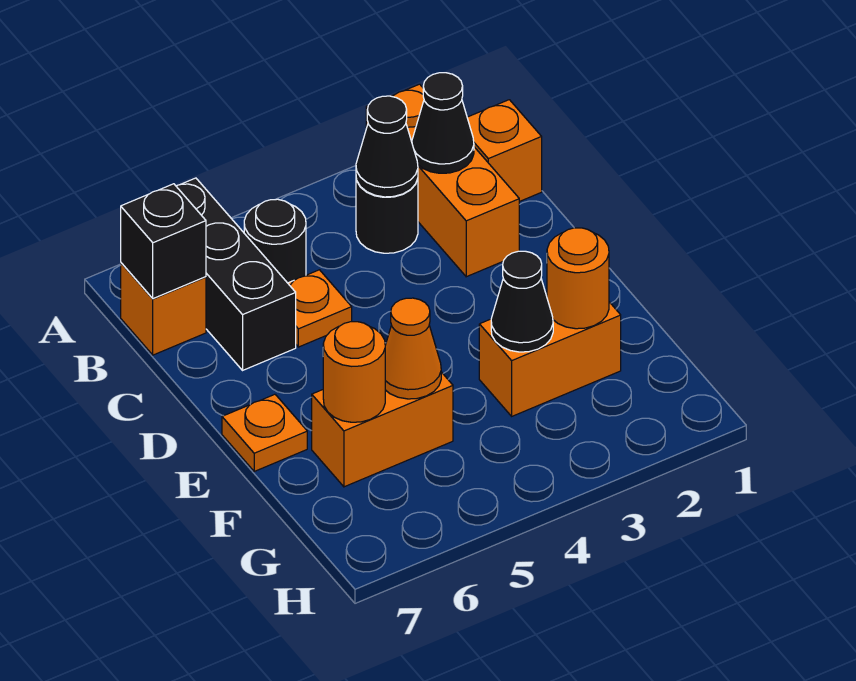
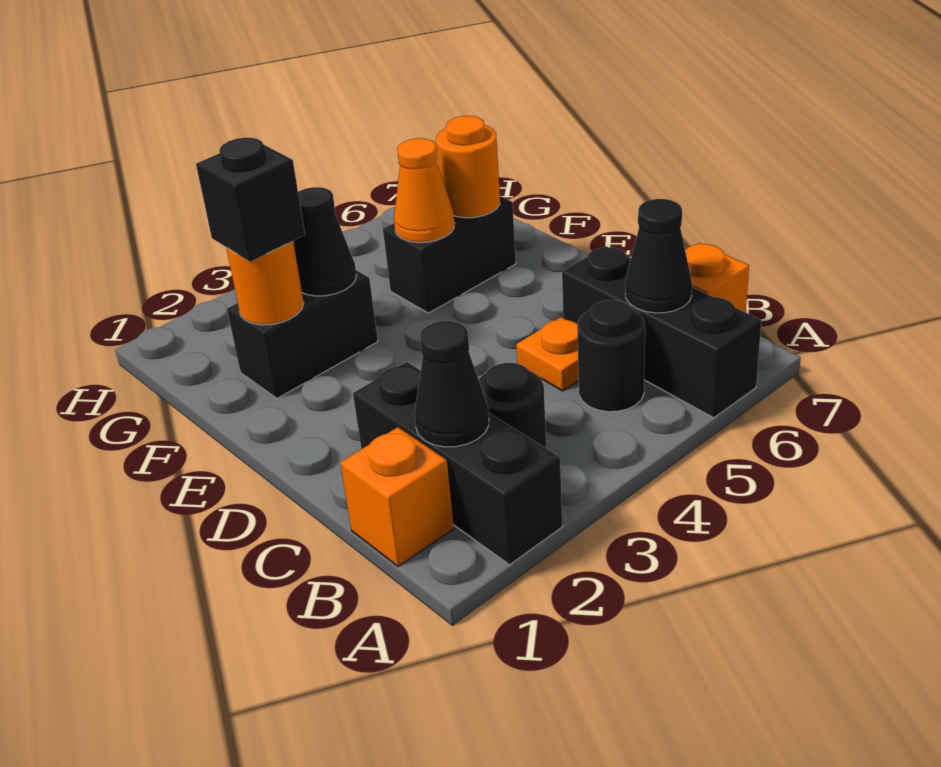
orange 1x3 brick [366,84,519,277] -> black 1x3 brick [353,362,563,565]
black 1x1 cone [356,96,418,197] -> black 1x1 cone moved to [625,199,692,313]
black 1x1 brick [121,184,206,299] -> black 1x1 brick moved to [196,138,305,262]
orange 1x1 plate [222,394,307,471] -> none
orange 1x2 brick [479,302,621,416] -> black 1x2 brick [227,270,378,398]
orange 1x2 brick [312,372,453,487] -> black 1x2 brick [383,196,516,313]

